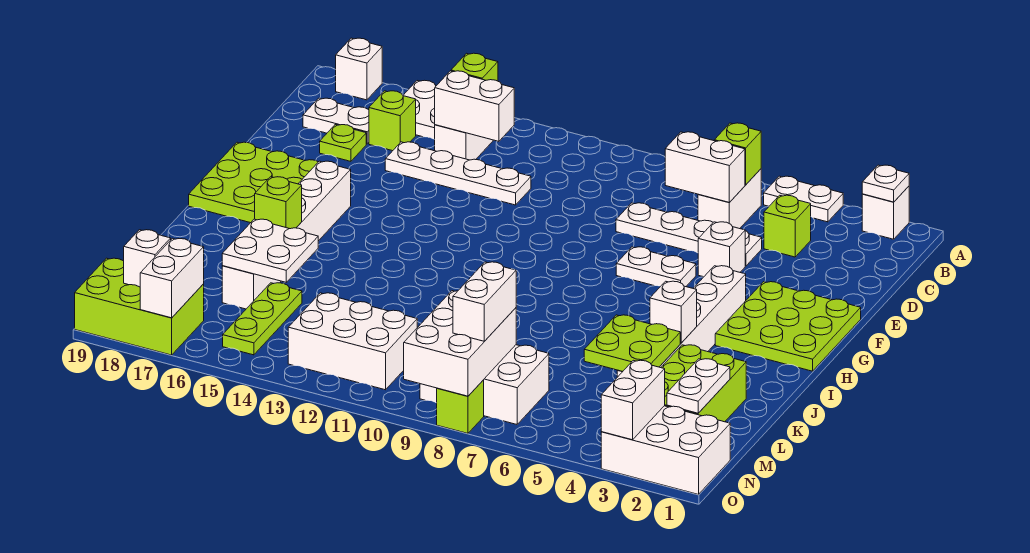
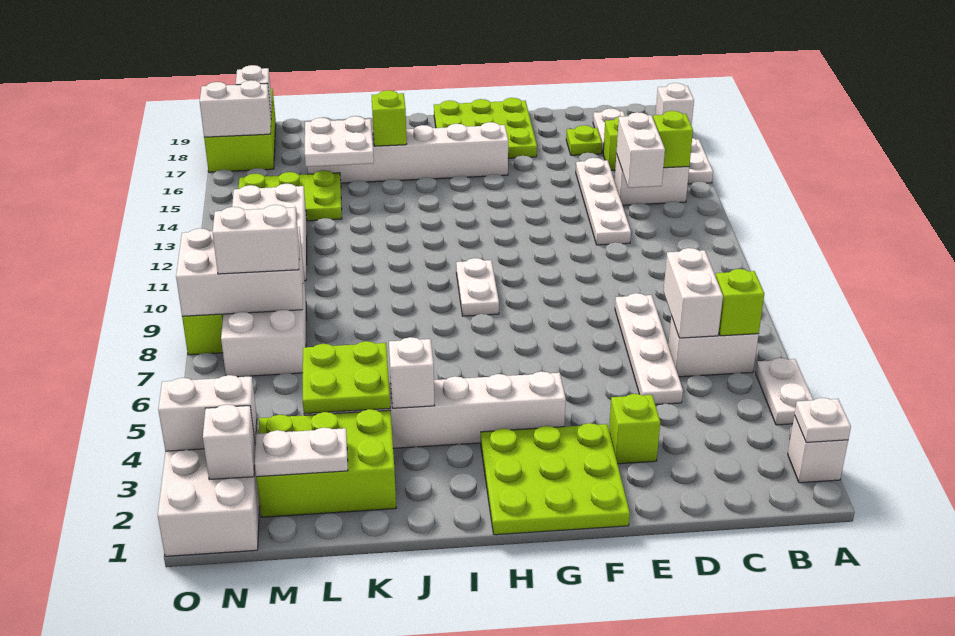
lime 1x1 brick [764,195,811,257] -> lime 1x1 brick moved to [609,394,660,464]
white 1x1 brick [698,222,745,277] -> white 1x1 brick moved to [203,404,255,480]
white 1x2 plate [616,247,696,287] -> white 1x2 plate moved to [456,258,499,316]
lime 1x3 plate [223,283,302,355] -> lime 2x3 plate [239,170,342,221]

